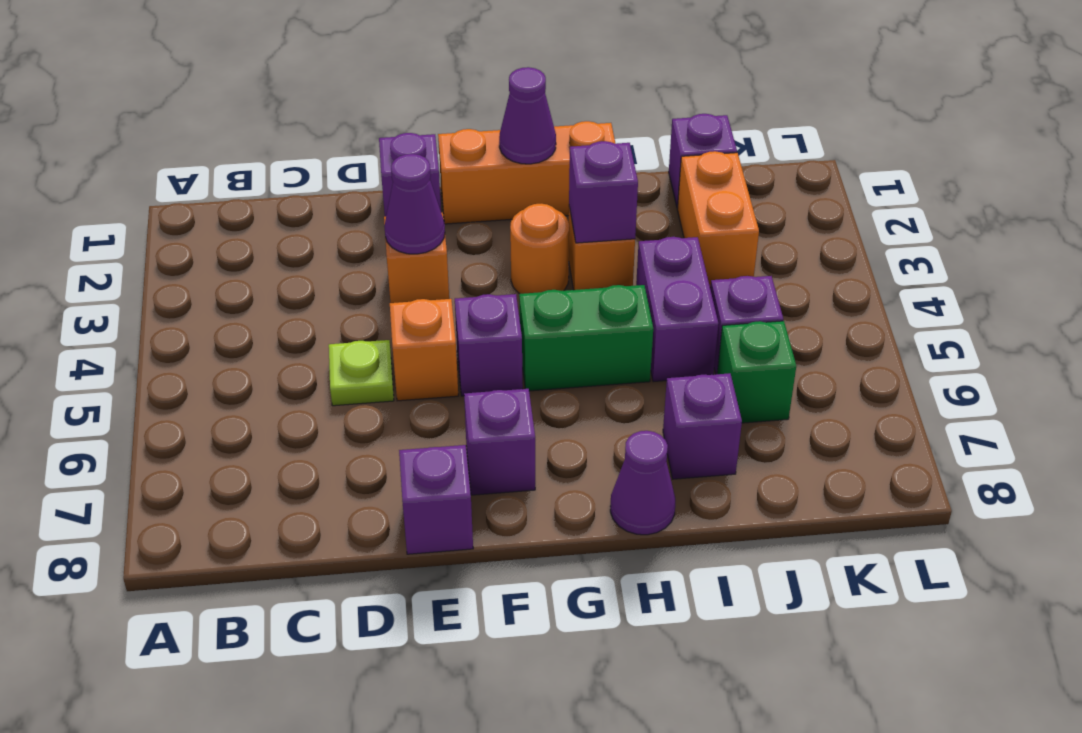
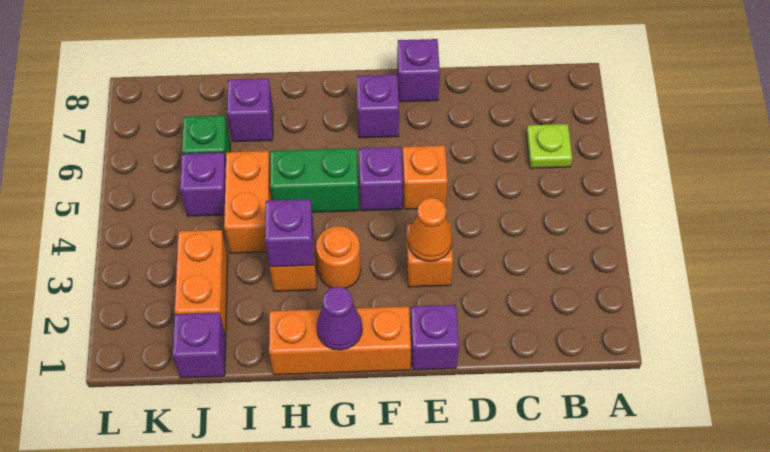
lime 1x1 plate [329,340,394,406] -> lime 1x1 plate moved to [526,124,572,168]
purple 1x1 cone [384,154,445,254] -> orange 1x1 cone [408,198,452,261]
purple 1x1 cone [610,431,675,535] -> none
purple 1x2 brick [636,237,719,382] -> orange 1x2 brick [224,151,272,253]

